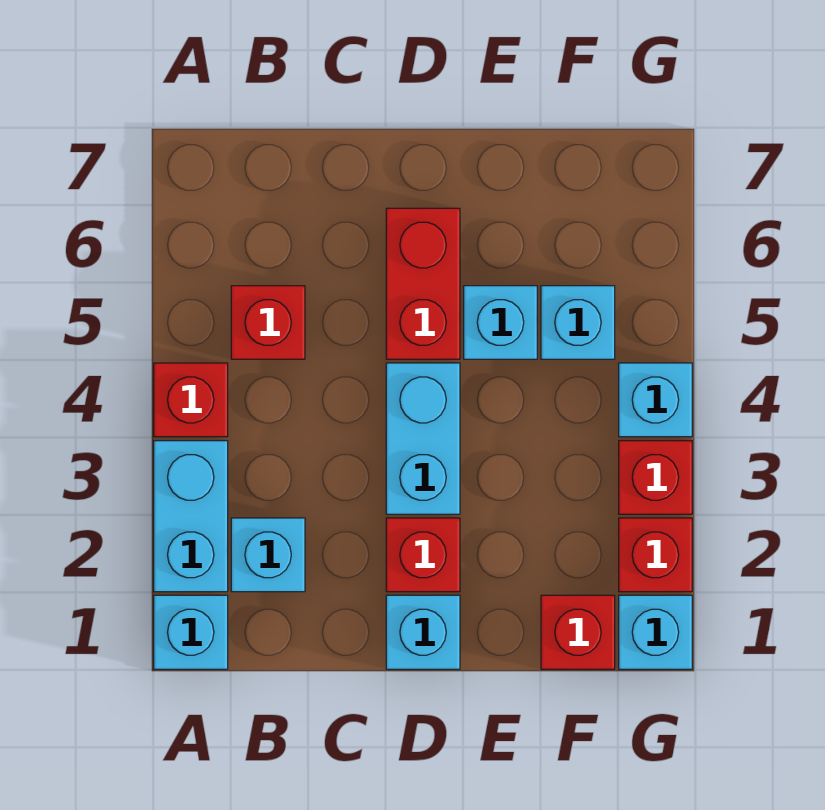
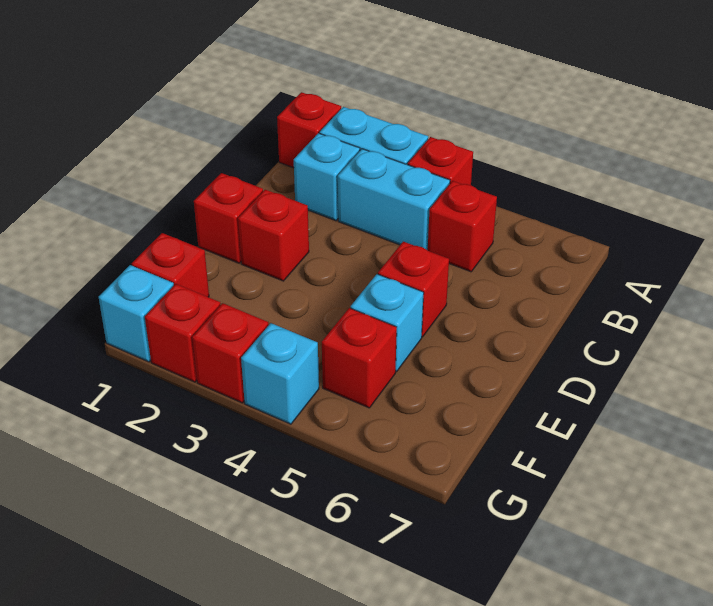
cyan 1x1 brick [154,595,228,669] -> red 1x1 brick [277,92,341,168]
cyan 1x1 brick [386,595,460,669] -> red 1x1 brick [194,173,263,263]
cyan 1x2 brick [386,363,460,514] -> cyan 1x2 brick moved to [338,149,450,251]
red 1x2 brick [386,208,460,359] -> red 1x1 brick [378,242,449,337]
cyan 1x1 brick [541,286,615,359] -> red 1x1 brick [322,308,397,408]

